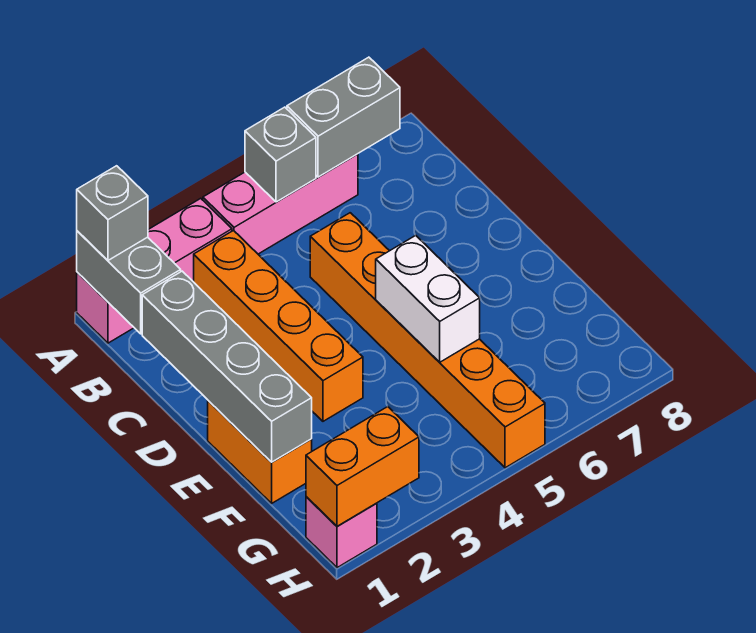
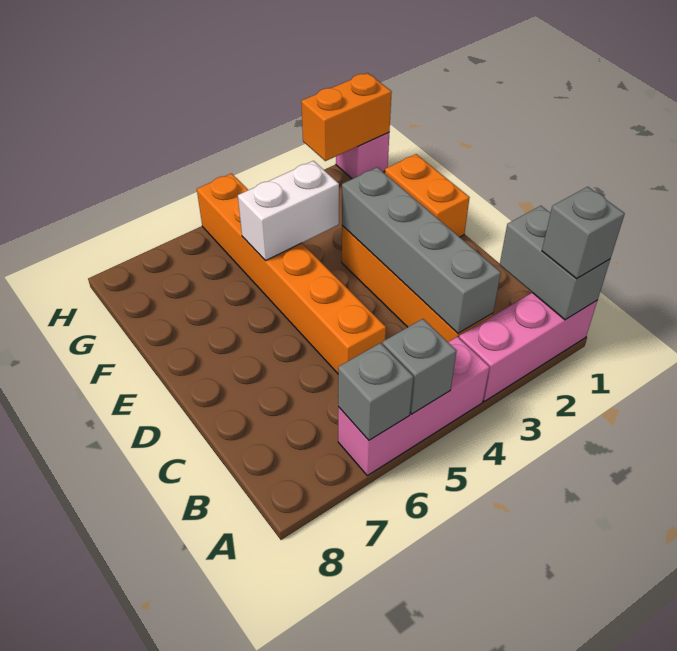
grey 1x2 brick [287,57,400,177] -> grey 1x1 brick [338,343,413,440]
grey 1x4 brick [142,271,312,462] -> grey 1x4 brick moved to [342,167,501,333]
white 1x2 brick [376,235,480,362] -> white 1x2 brick turned to [238,161,339,261]

